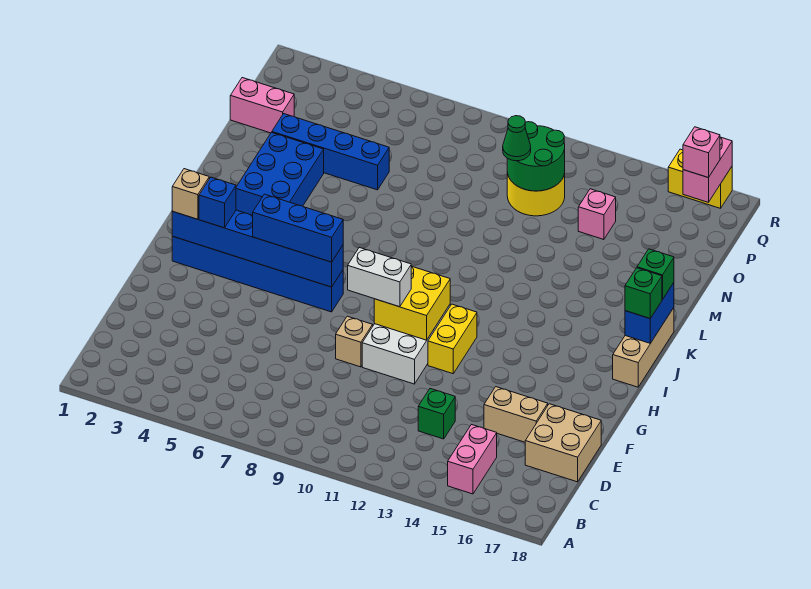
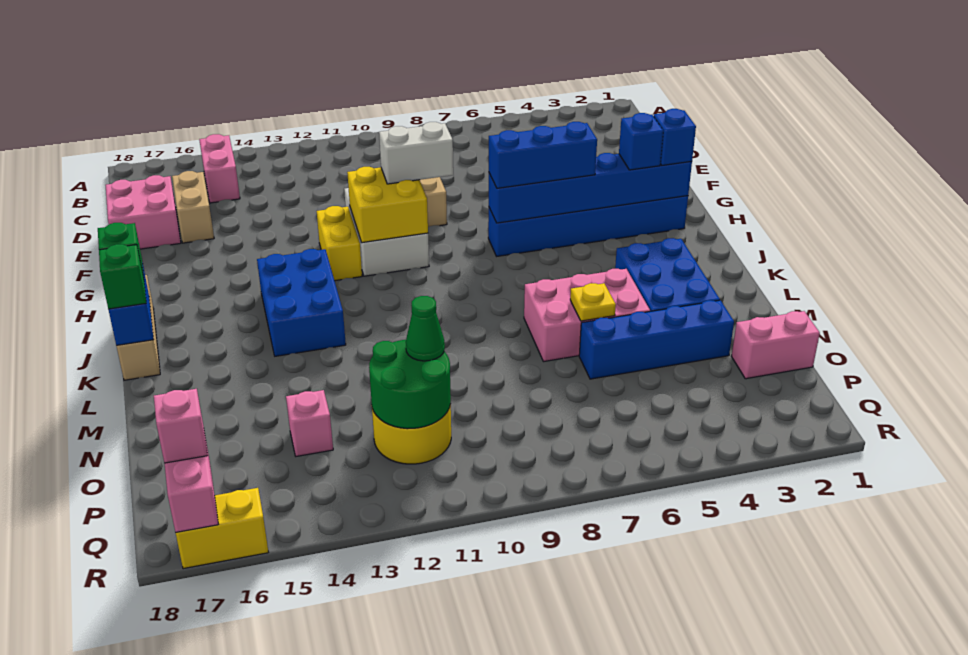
green 1x1 brick [418,389,455,439] -> none
tan 2x2 brick [525,404,601,482] -> pink 2x2 brick [106,175,181,249]
tan 1x2 brick [484,387,548,442] -> tan 1x2 brick turned to [172,171,214,243]
tan 1x1 brick [172,169,209,219] -> blue 1x1 brick [654,109,696,166]
none -> blue 2x3 brick [257,249,346,356]
none -> pink 2x3 brick [524,269,650,362]
none -> yellow 1x1 plate [570,283,616,321]

